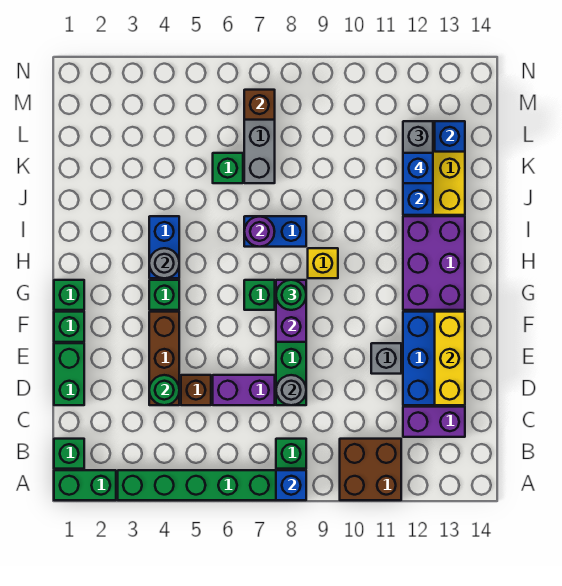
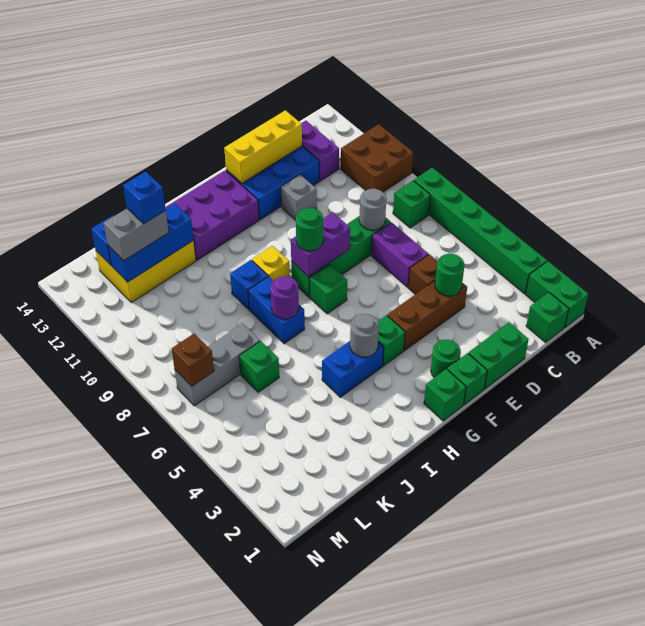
blue 1x1 brick [276,470,306,500] -> blue 1x1 brick moved to [230,260,268,309]
none -> green 1x1 round brick [431,340,461,378]

